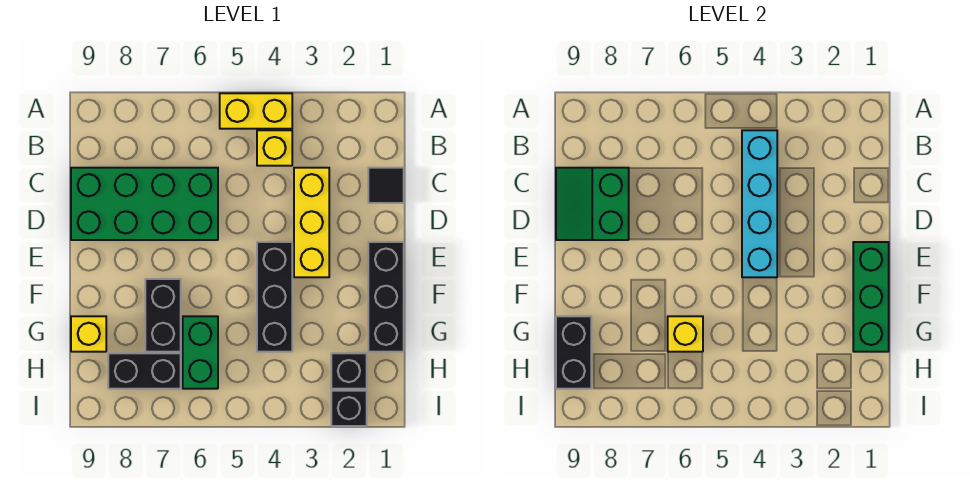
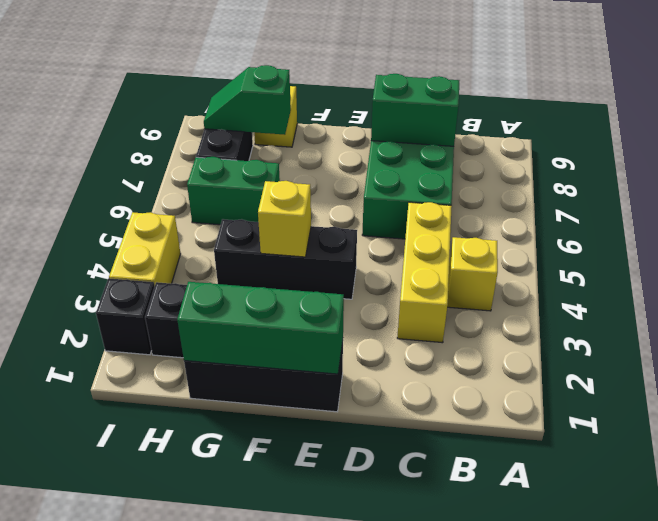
yellow 1x2 brick [220,93,292,129] -> yellow 1x2 brick moved to [109,212,181,286]
cyan 1x4 brick [742,130,777,277] -> none
black 1x1 tile [368,168,404,203] -> none
yellow 1x3 brick [294,168,329,277] -> yellow 1x3 brick turned to [397,202,452,343]
black 1x2 brick [145,279,181,352] -> none
yellow 1x1 brick [668,316,703,352] -> yellow 1x1 brick moved to [258,181,311,257]
none -> green 1x2 slope [204,65,291,135]
black 1x2 brick [556,316,591,389] -> none

